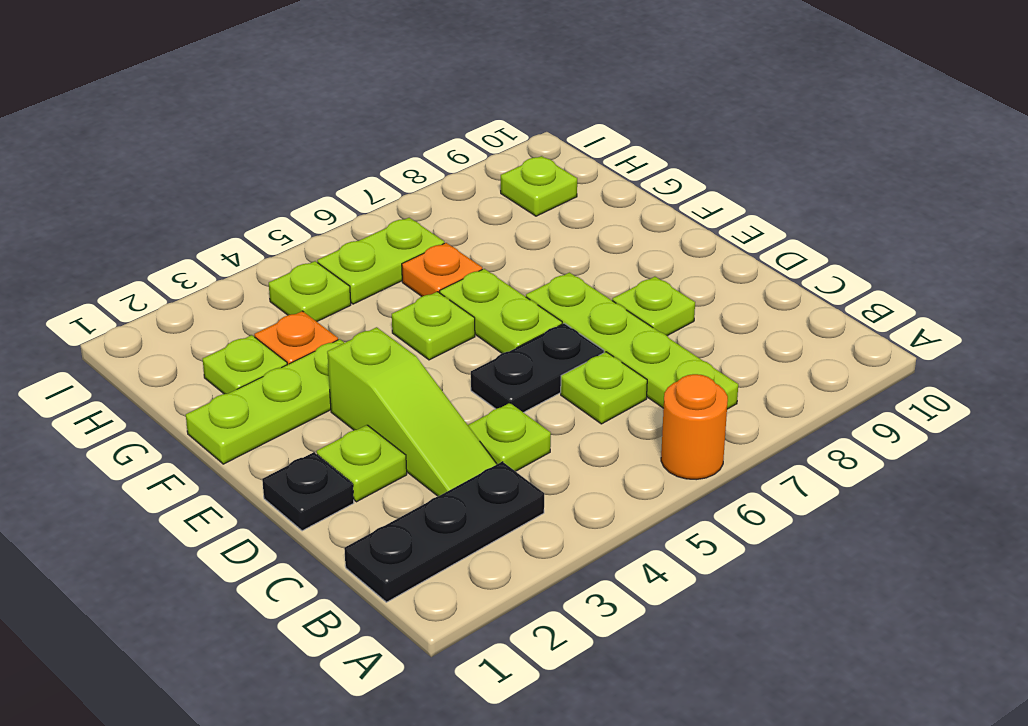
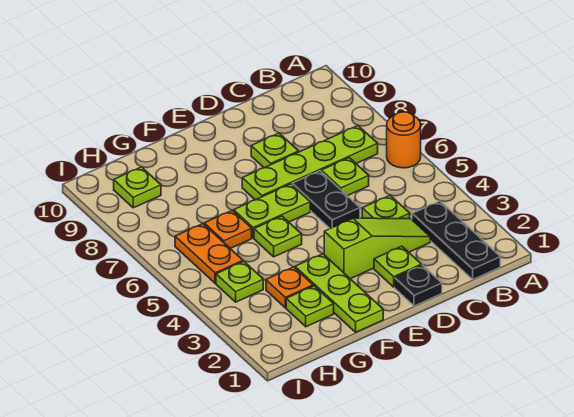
lime 1x2 plate [317,218,444,304] -> orange 1x2 plate [175,224,243,283]

